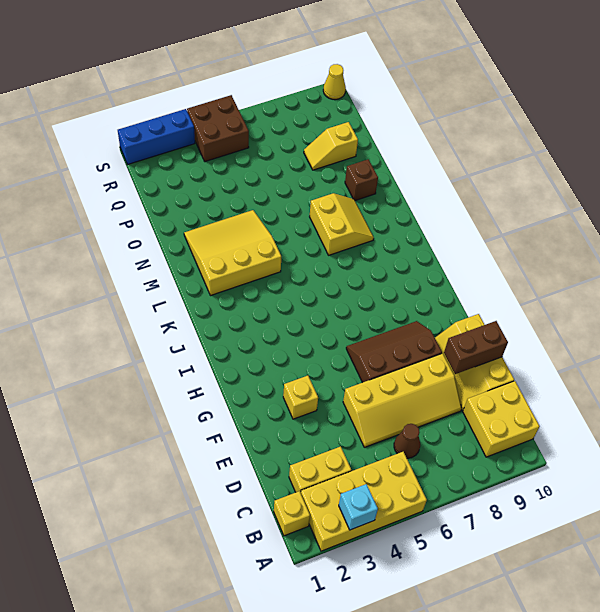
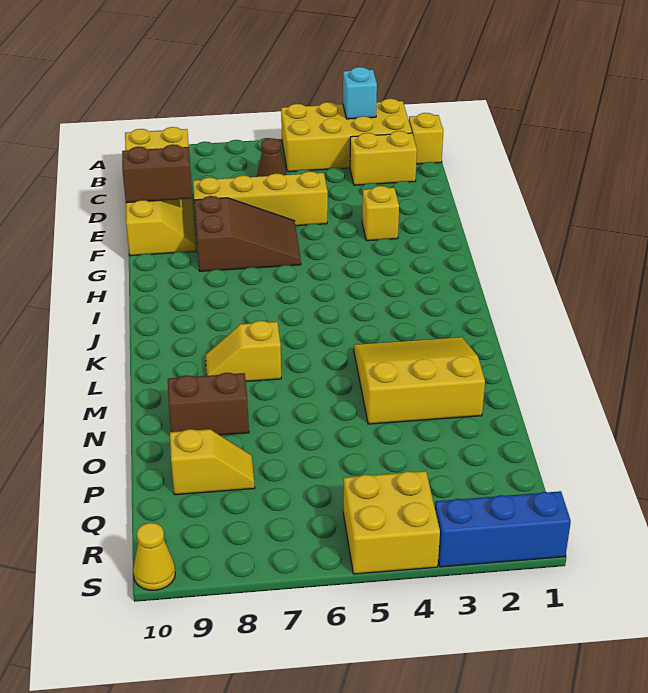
brown 2x3 slope [346,321,442,382] -> brown 2x3 slope turned to [194,196,301,271]
yellow 3x3 slope [184,210,281,296] -> yellow 3x3 slope turned to [354,337,485,424]
yellow 2x2 slope [310,193,374,255] -> yellow 1x2 slope [205,321,281,381]
brown 1x1 brick [345,159,378,201] -> brown 1x2 brick [168,373,249,435]
brown 2x2 brick [187,95,249,161] -> yellow 2x2 brick [343,471,440,574]

